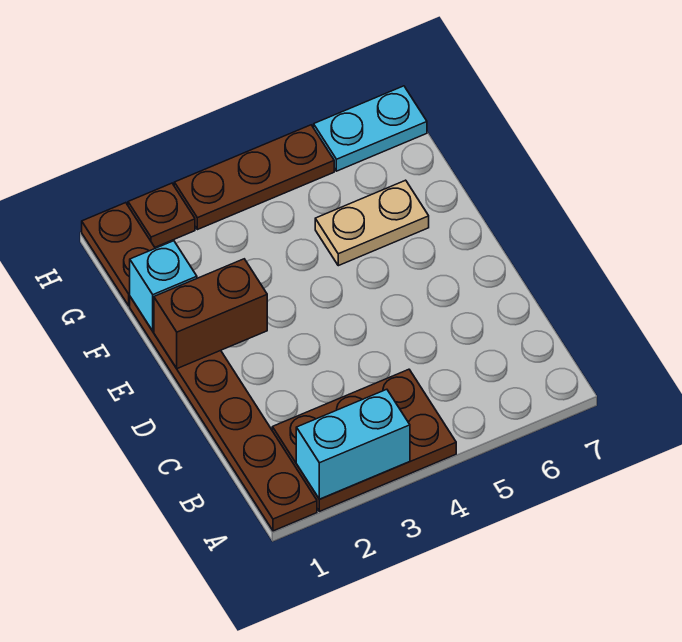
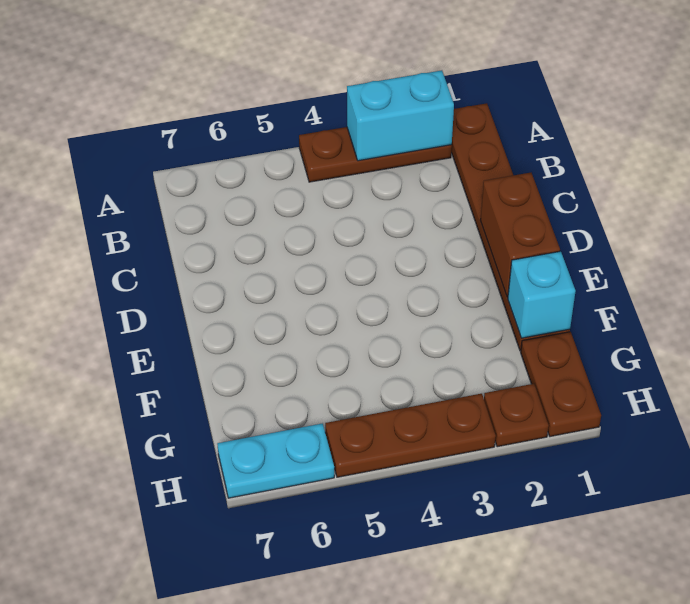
brown 2x3 plate [272,369,456,511] -> brown 1x3 plate [299,127,452,182]
brown 1x2 brick [154,259,267,369] -> brown 1x2 brick turned to [480,173,560,297]
tan 1x2 plate [315,180,429,266] -> none

